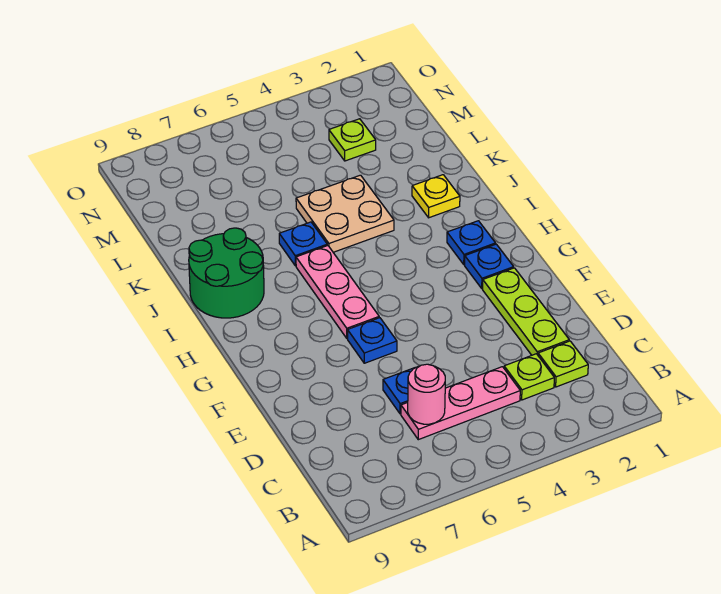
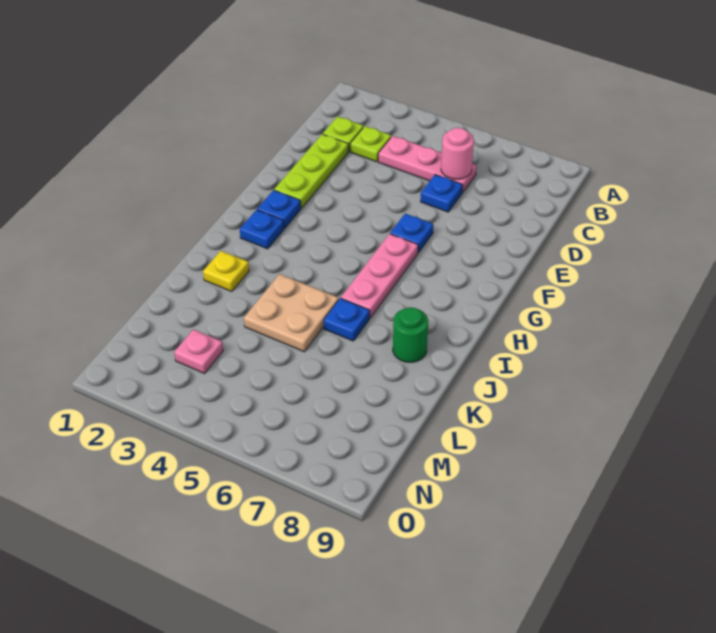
green 2x2 round brick [189,228,264,318] -> green 1x1 round brick [393,307,428,362]
lime 1x1 plate [329,119,376,161] -> pink 1x1 plate [174,329,223,374]

